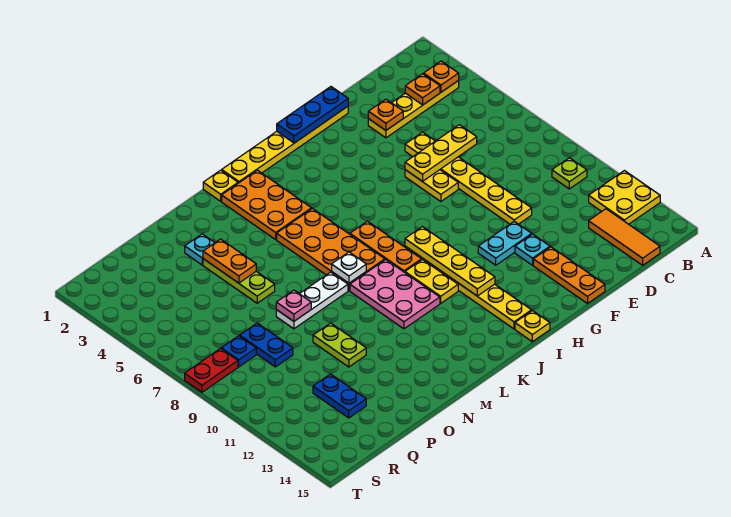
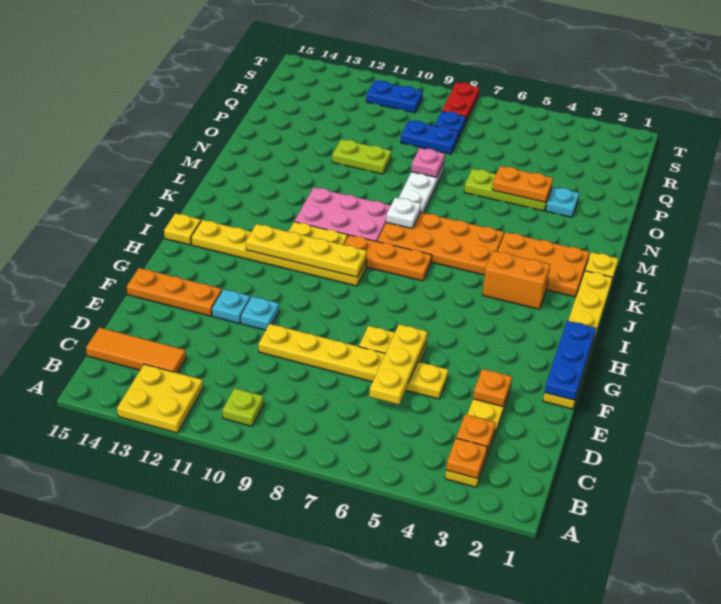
cyan 1x2 plate [478,221,532,265] -> cyan 1x1 plate [241,296,279,330]
none -> orange 1x2 brick [482,251,550,309]
blue 1x2 plate [313,374,366,418] -> blue 1x2 plate moved to [366,81,423,113]

